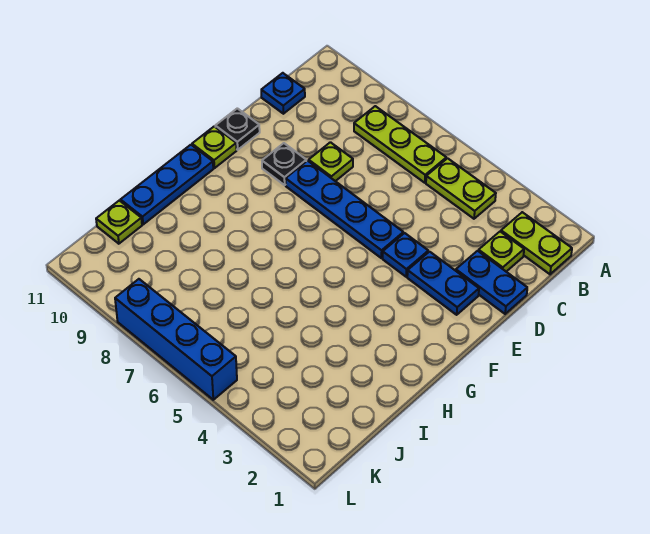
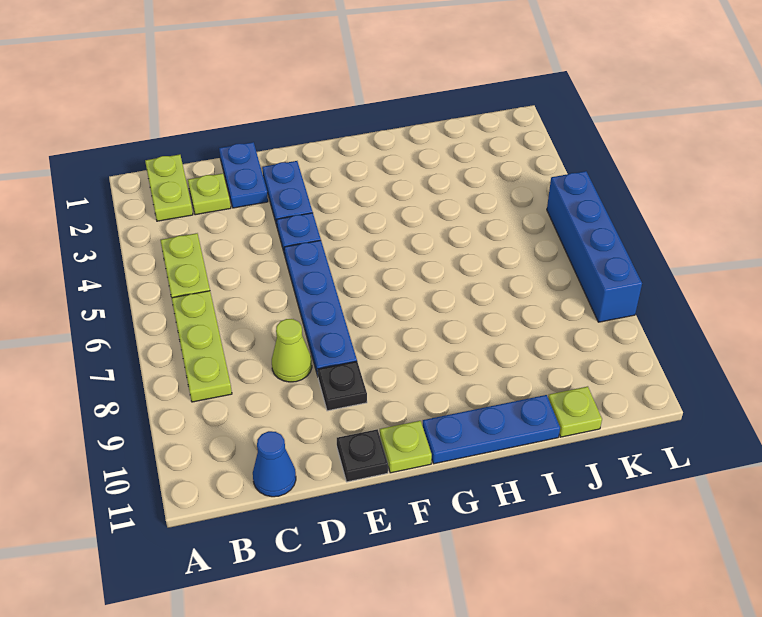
blue 1x1 plate [261,73,305,114] -> blue 1x1 cone [253,431,296,497]
lime 1x1 plate [309,142,353,181] -> lime 1x1 cone [272,319,312,382]

